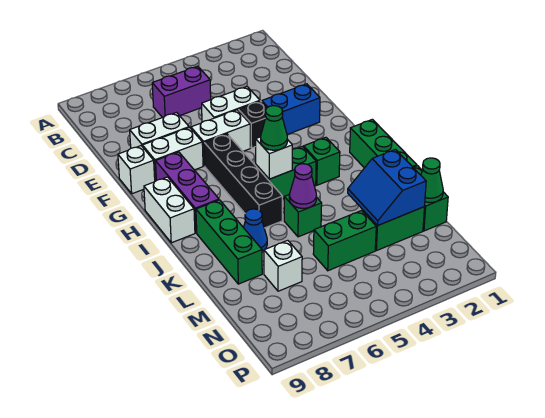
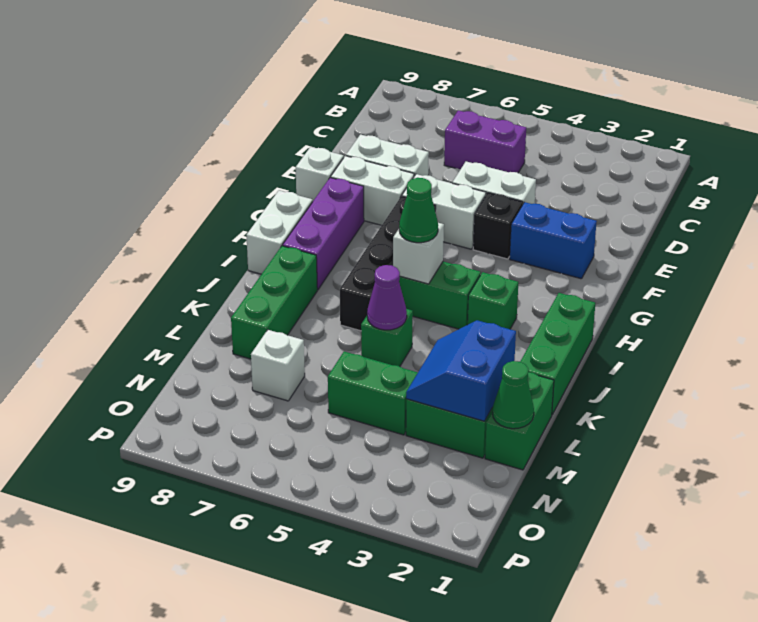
blue 1x1 cone [244,209,267,251] -> none

